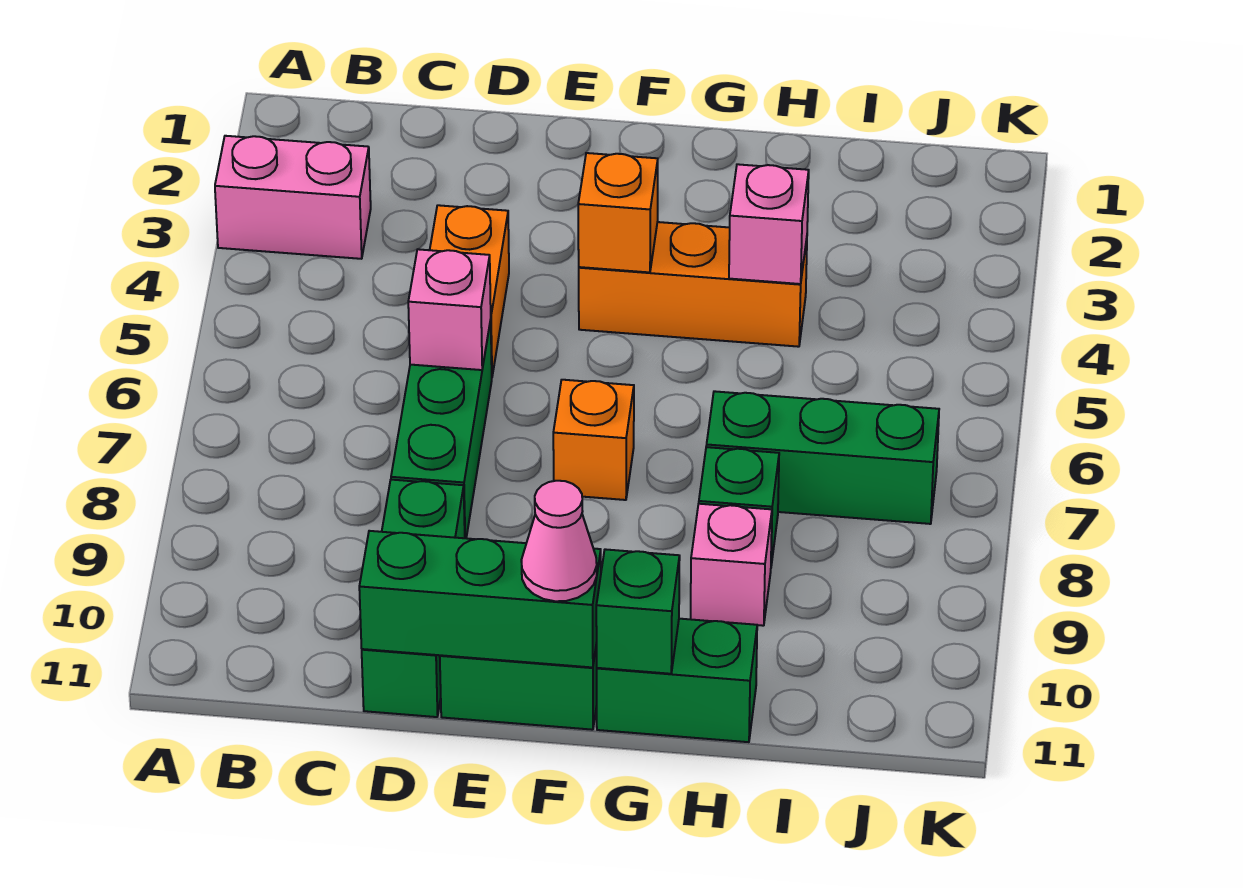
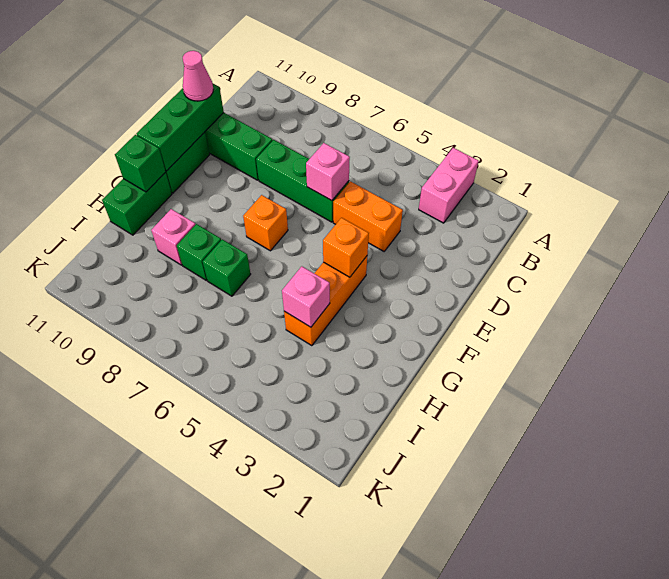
pink 1x1 cone [521,481,597,601] -> pink 1x1 cone moved to [183,51,213,101]
green 1x3 brick [706,391,939,524] -> green 1x1 brick [203,239,251,296]

